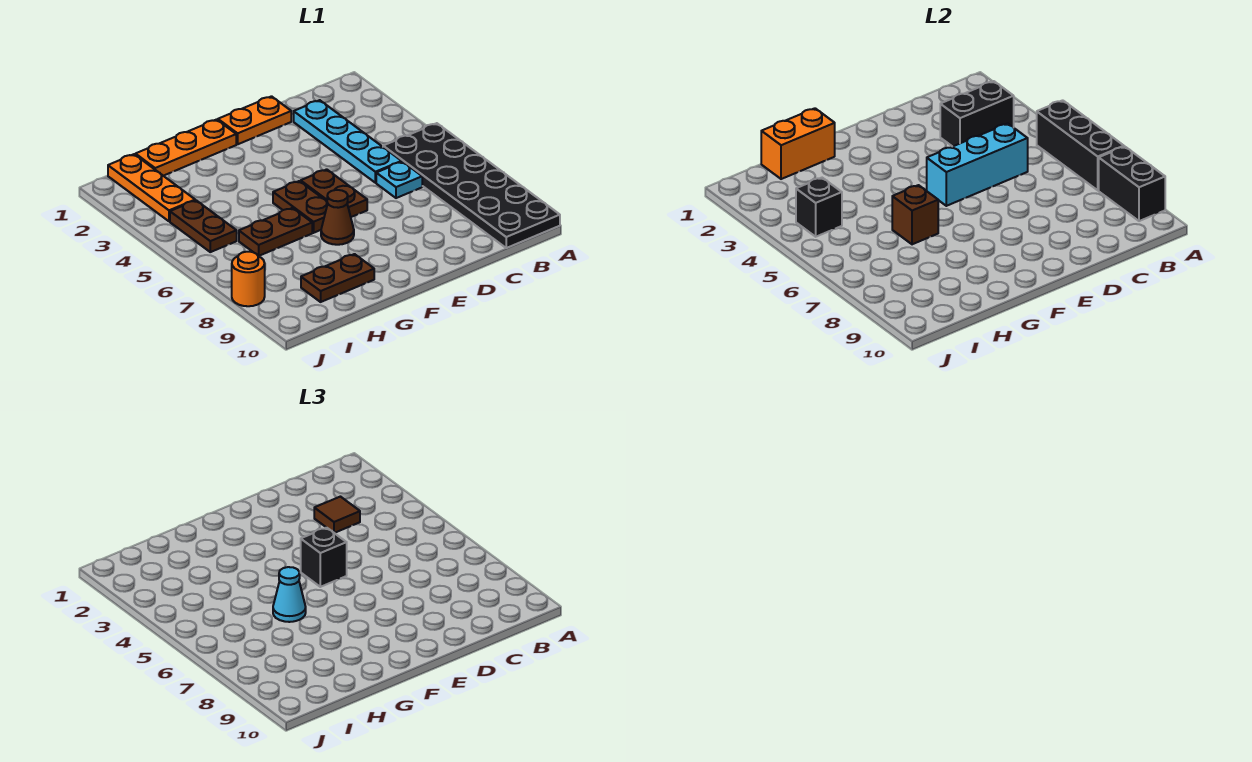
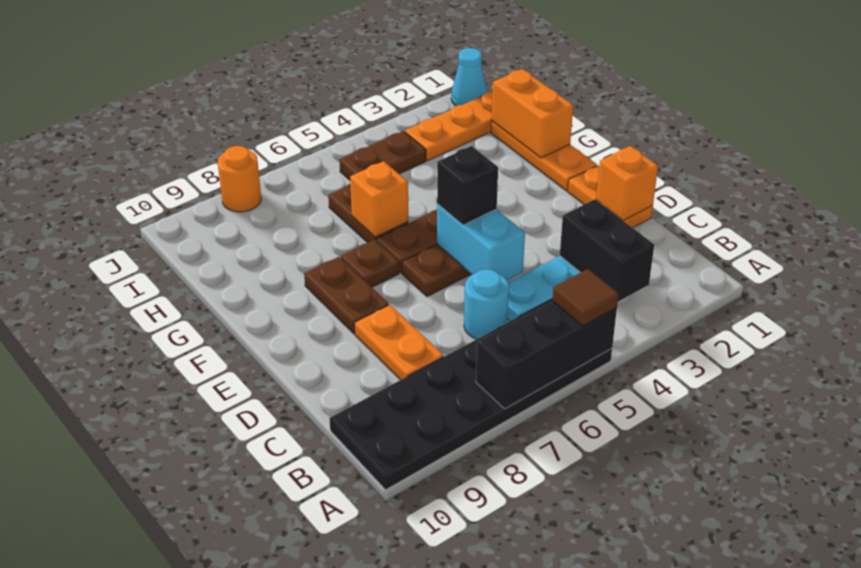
black 1x2 brick [1099,147,1165,221] -> none
brown 1x1 tile [314,497,360,533] -> brown 1x1 tile moved to [552,269,619,326]
cyan 1x3 brick [927,124,1028,206] -> cyan 1x2 brick [437,204,525,281]
cyan 1x1 plate [376,162,422,198] -> cyan 1x1 round brick [464,269,509,339]
none -> orange 1x2 plate [355,305,444,380]
none -> orange 1x1 brick [596,146,658,221]
brown 1x1 cone [321,190,354,245] -> brown 1x1 plate [341,240,399,287]
brown 1x1 brick [892,185,938,244] -> orange 1x1 brick [350,161,408,237]
cyan 1x1 cone [273,567,306,622] -> cyan 1x1 cone moved to [451,48,487,106]
brown 1x2 plate [301,254,374,302] -> brown 1x2 plate moved to [304,257,389,334]
black 1x1 brick [796,178,842,237] -> none

